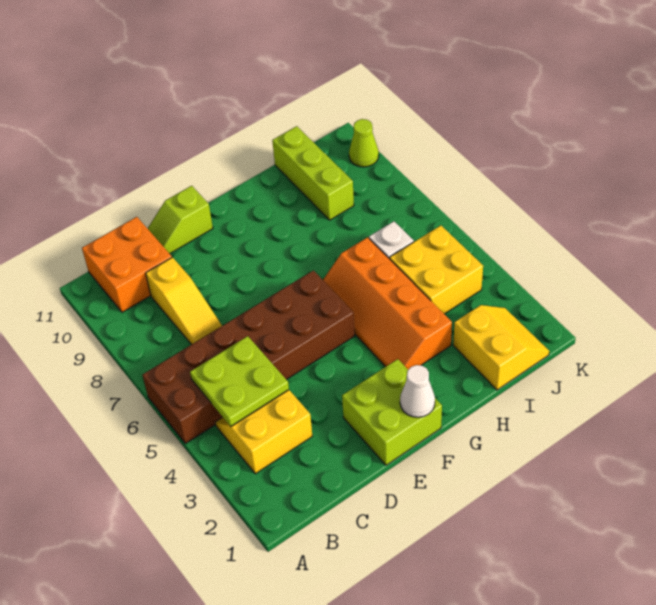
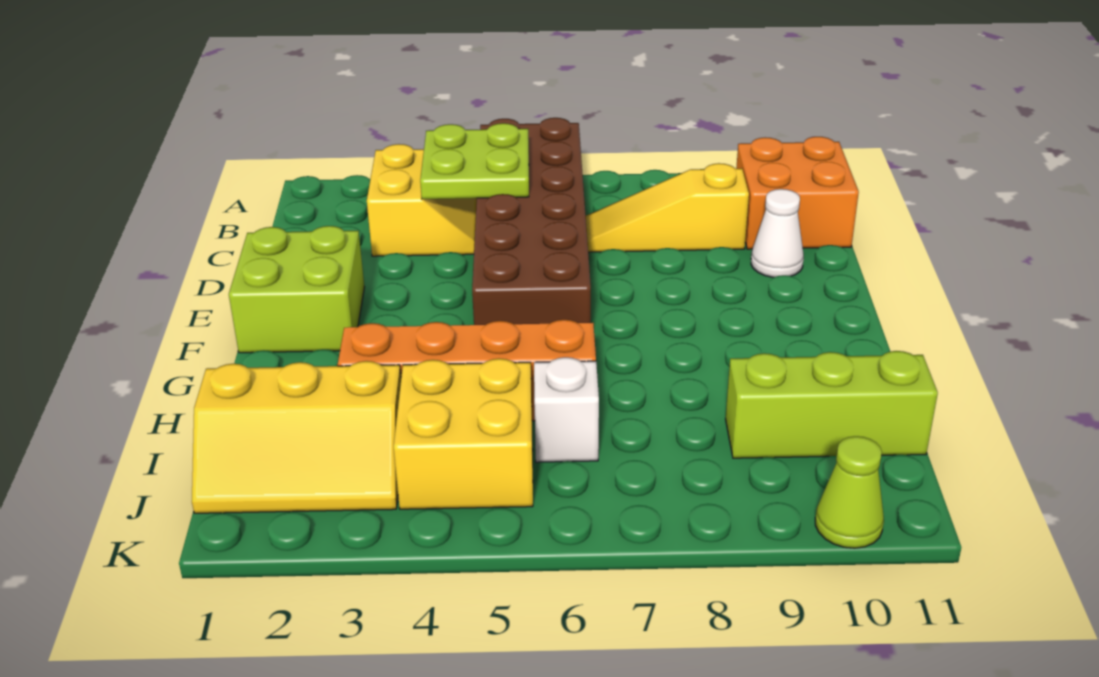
lime 1x2 slope [148,186,213,254] -> none
white 1x1 cone [400,365,435,417] -> white 1x1 cone moved to [751,189,804,277]
yellow 2x2 slope [453,305,549,390] -> yellow 2x3 slope [192,361,401,513]

